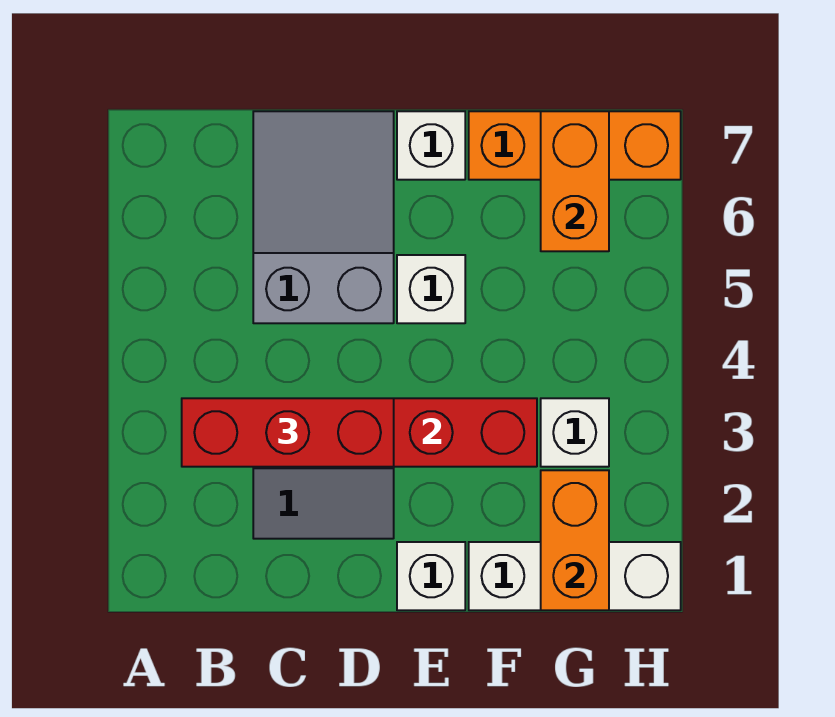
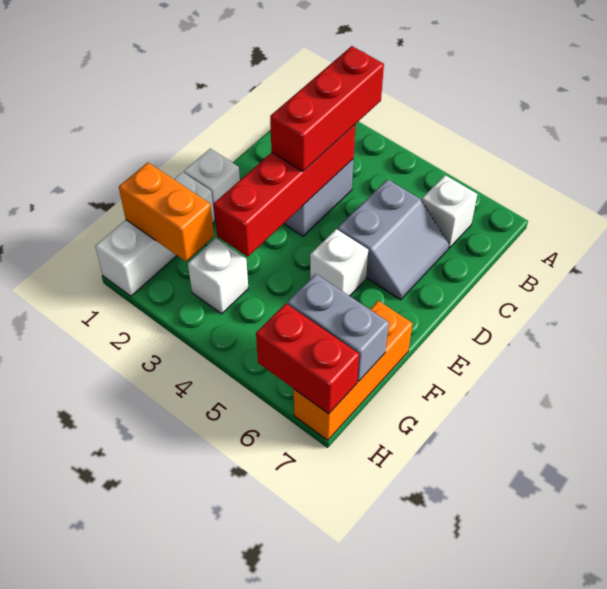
grey 2x3 slope [253,111,394,323] -> grey 2x2 slope [337,179,449,300]
white 1x1 brick [397,111,465,180] -> white 1x1 brick moved to [422,175,477,248]
orange 1x2 brick [541,111,609,251] -> grey 1x2 brick [287,274,389,382]
none -> red 1x2 brick [256,304,359,414]

